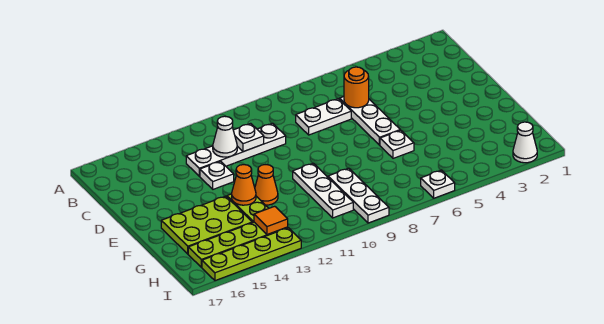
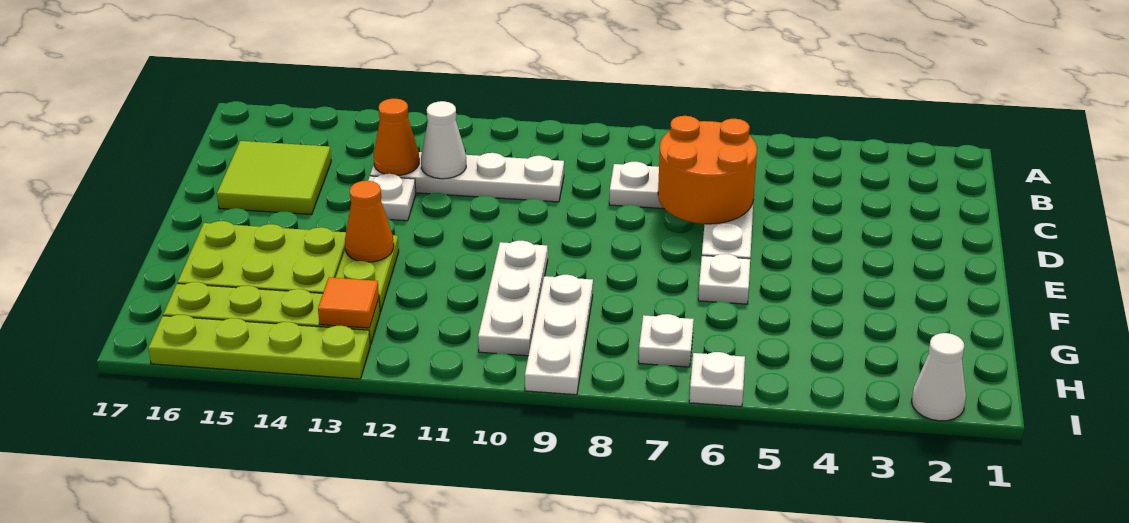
orange 1x1 round brick [344,67,369,108] -> orange 2x2 round brick [658,116,757,224]
white 1x1 plate [233,123,264,152] -> white 1x1 plate moved to [639,314,694,367]
none -> lime 2x2 tile [217,141,331,215]
orange 1x1 cone [255,165,278,205] -> orange 1x1 cone moved to [374,99,419,176]

